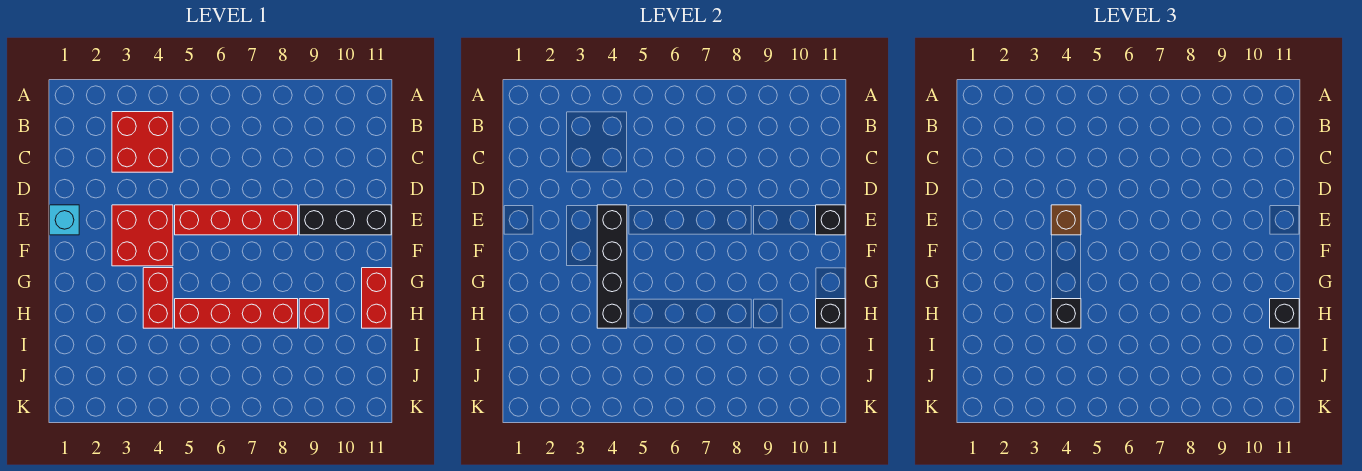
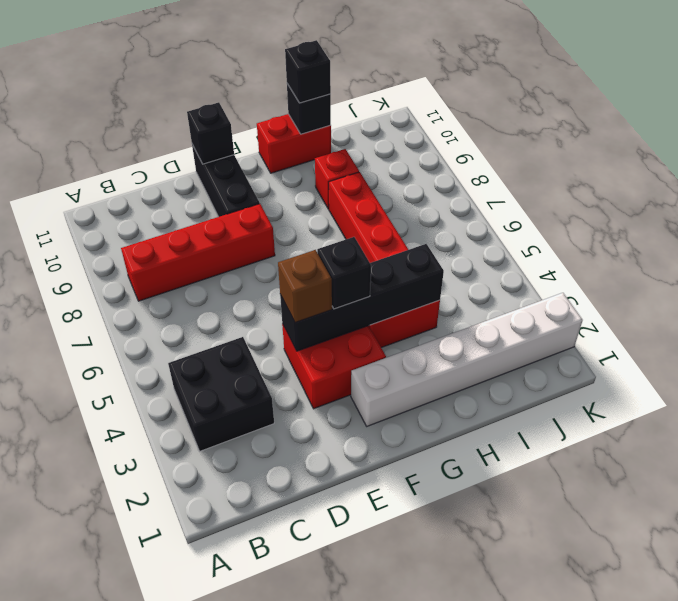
red 2x2 brick [112,112,173,172] -> black 2x2 brick [168,337,274,451]
cyan 1x1 brick [50,205,79,235] -> none
red 1x4 brick [175,205,298,235] -> red 1x4 brick turned to [121,204,275,301]
none -> white 1x6 brick [351,293,583,426]
black 1x1 brick [1051,299,1081,328] -> black 1x1 brick moved to [317,237,371,309]

